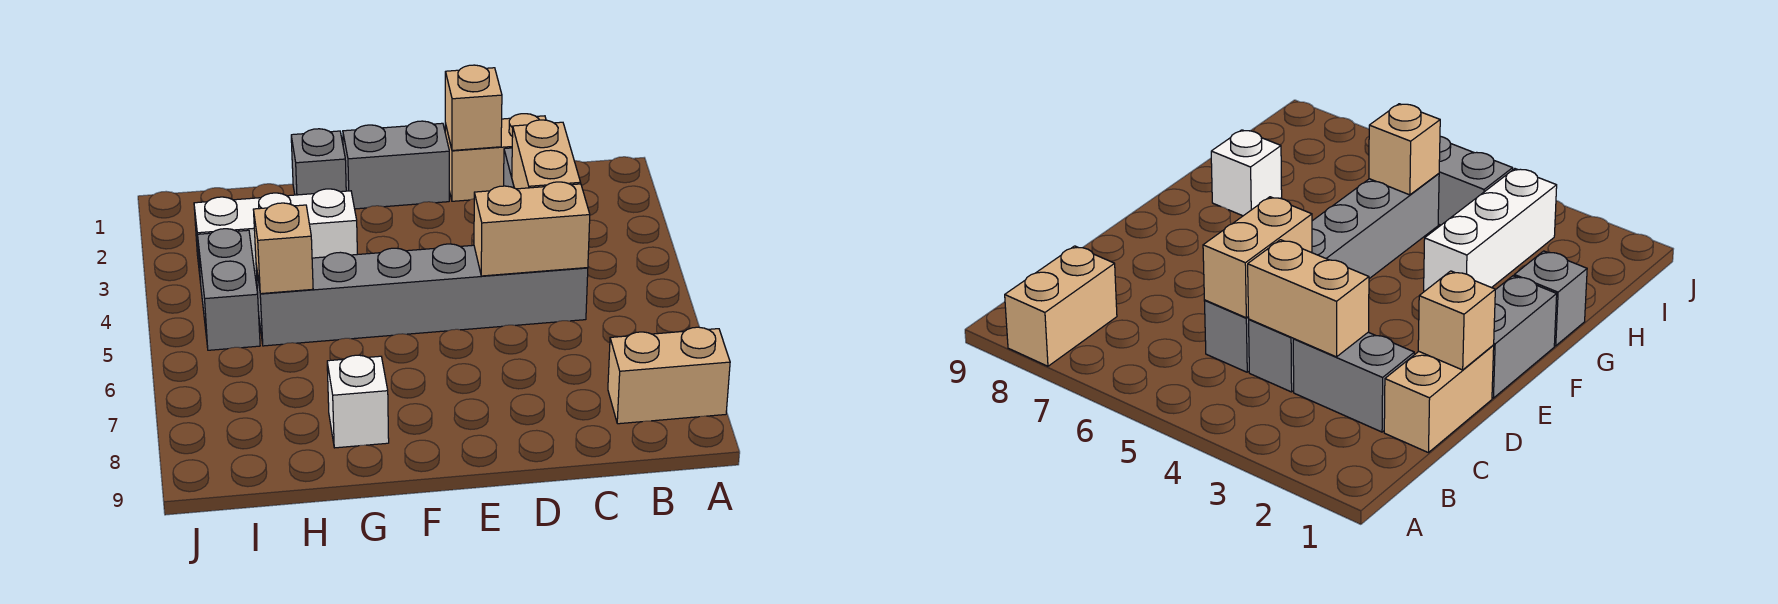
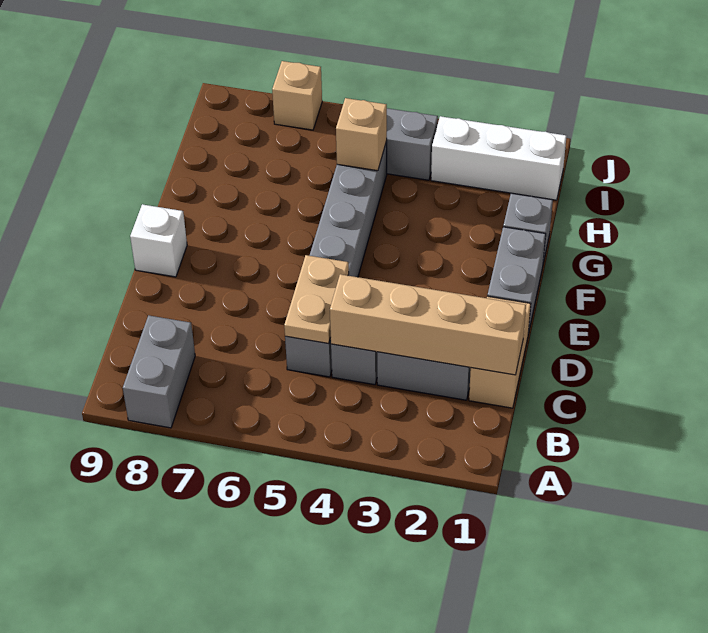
tan 1x2 brick [608,327,730,424] -> grey 1x2 brick [123,315,195,428]
tan 1x2 brick [512,120,581,189] -> tan 1x4 brick [330,274,526,375]
tan 1x2 brick [474,182,590,276] -> tan 1x2 plate [284,255,349,344]
tan 1x1 brick [445,65,502,150] -> tan 1x1 brick moved to [272,61,322,130]
white 1x3 brick [194,189,357,280] -> white 1x3 brick turned to [431,116,567,200]
white 1x1 brick [327,355,389,448] -> white 1x1 brick moved to [130,204,187,277]

